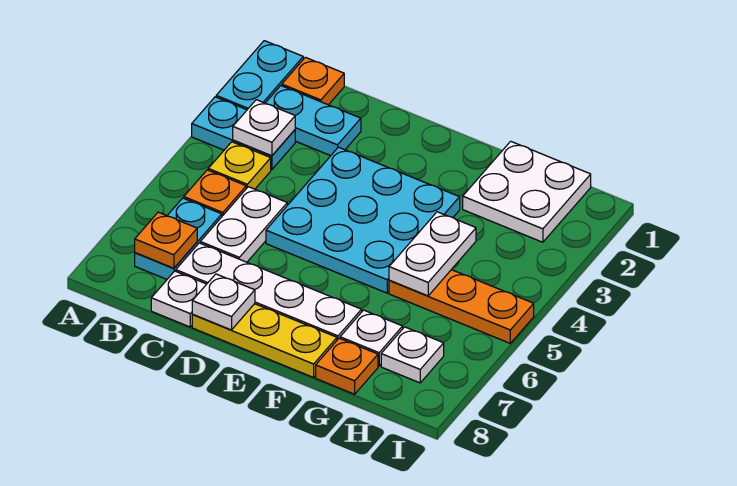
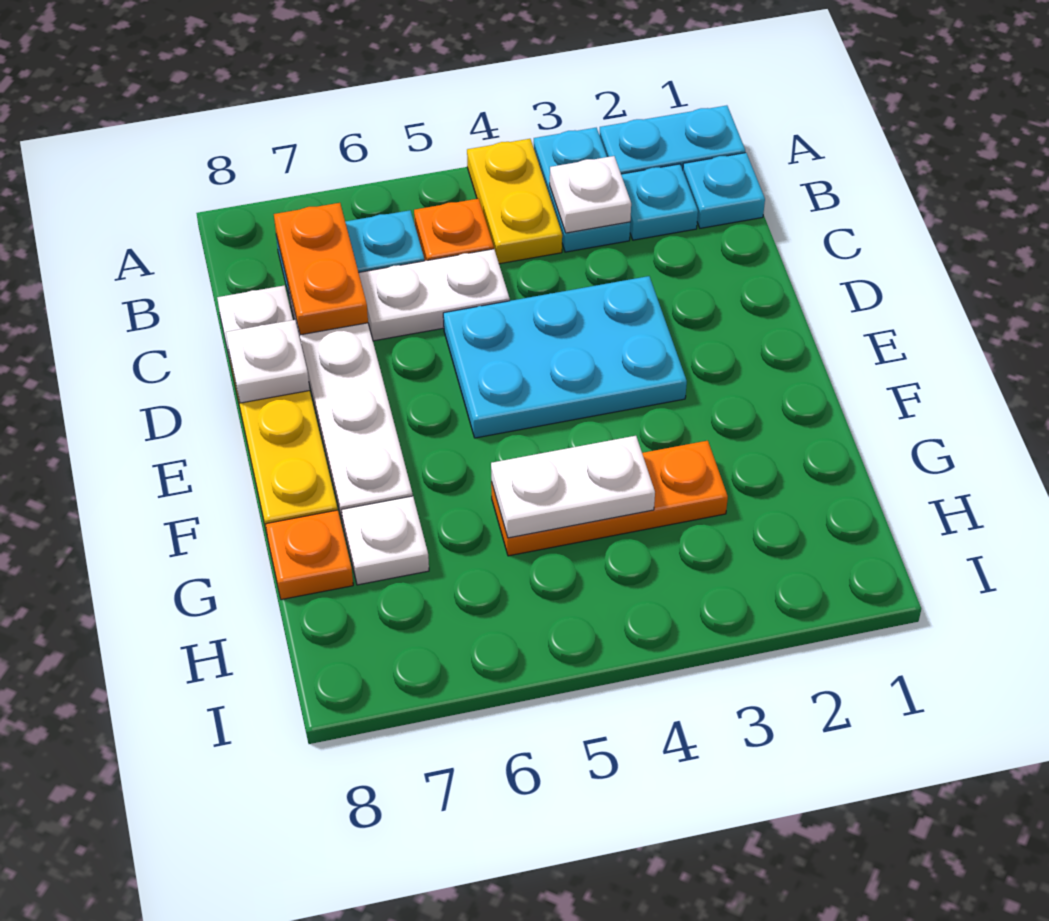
orange 1x1 plate [282,57,344,105] -> cyan 1x1 plate [683,153,765,228]
cyan 1x2 plate [266,86,361,156] -> cyan 1x1 plate [621,164,698,240]
yellow 1x1 plate [208,142,271,189] -> yellow 1x2 plate [467,139,562,264]
orange 1x1 plate [135,212,197,268] -> orange 1x2 plate [274,203,368,335]
cyan 3x3 plate [266,147,460,293] -> cyan 2x3 plate [443,276,687,438]
white 2x2 plate [463,141,591,242] -> none
orange 1x3 plate [389,270,534,343] -> orange 1x3 plate turned to [491,441,728,556]
white 1x1 plate [381,327,444,383] -> none

